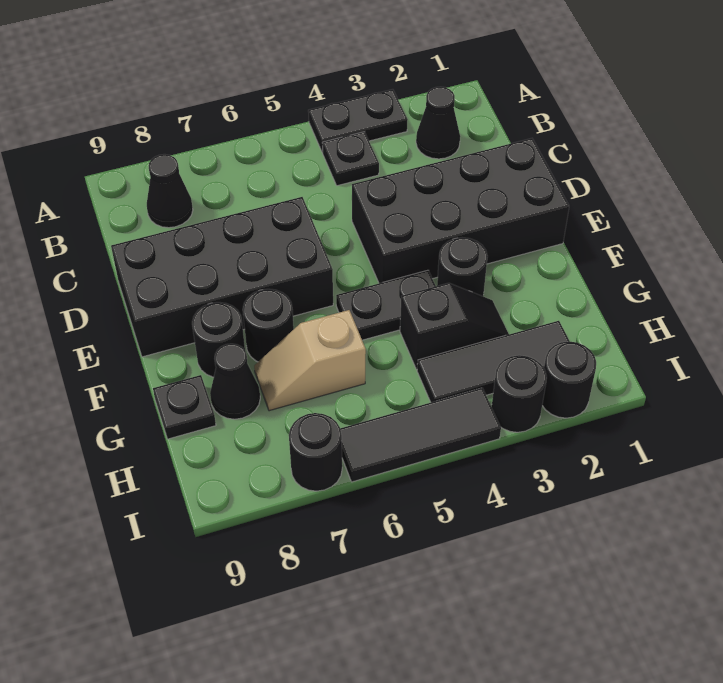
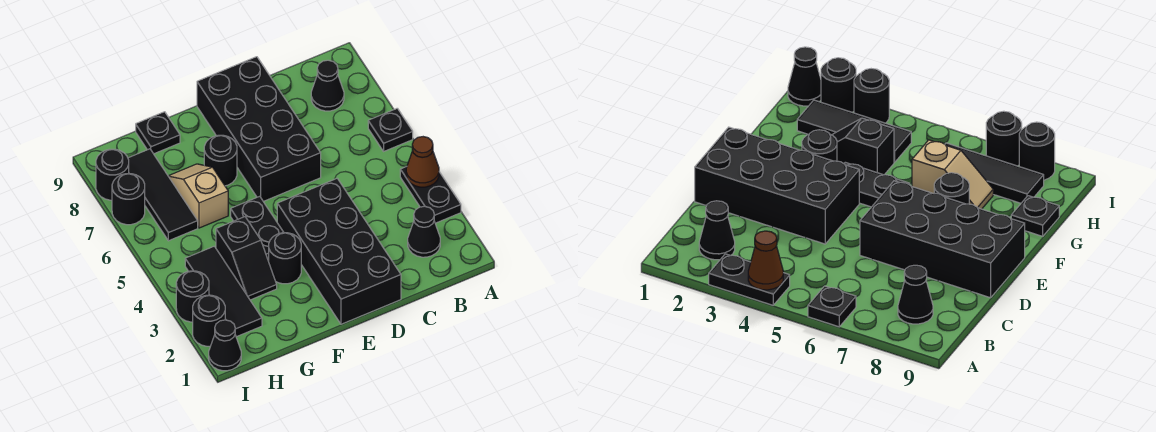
none -> brown 1x1 cone [406,137,439,187]
black 1x1 plate [322,132,379,186] -> black 1x1 plate moved to [368,108,413,151]
black 1x1 round brick [192,302,245,377] -> black 1x1 round brick moved to [96,149,129,200]
black 1x1 cone [210,344,260,419] -> black 1x1 cone moved to [209,320,241,371]
black 1x3 tile [340,388,501,482] -> black 1x3 tile moved to [128,149,198,241]

